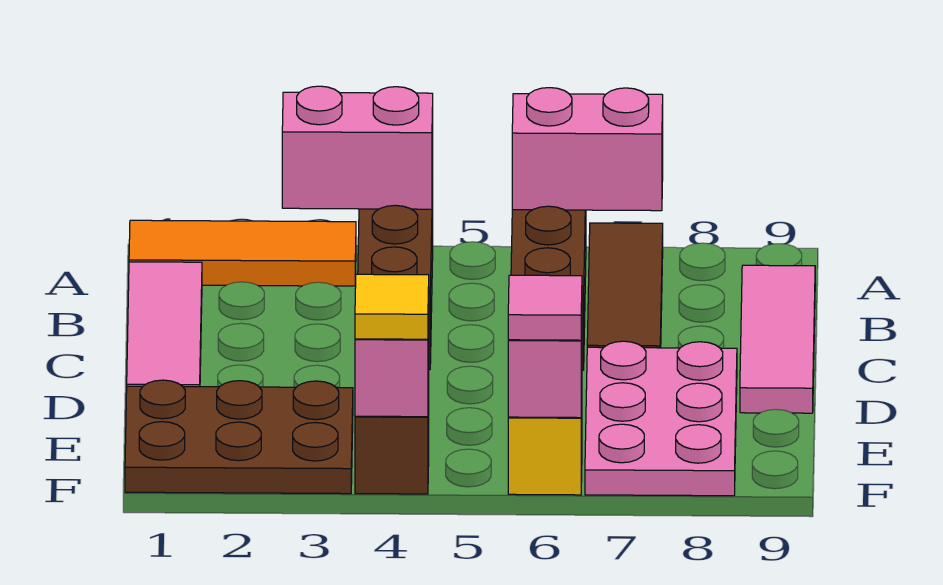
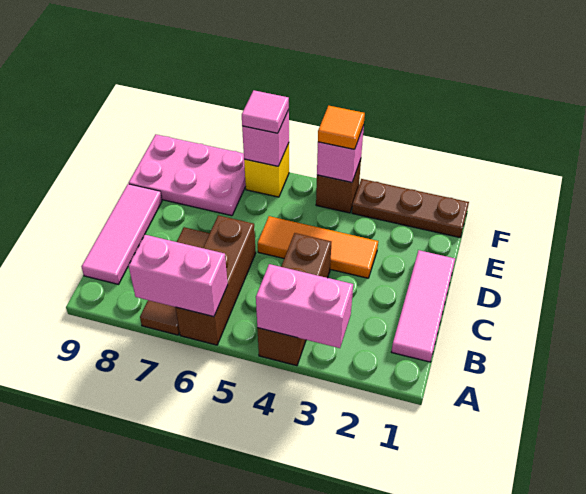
orange 1x3 tile [129,220,356,286] -> orange 1x3 tile moved to [258,216,378,278]
pink 2x3 plate [585,341,737,496] -> pink 2x3 plate turned to [129,135,246,216]
brown 2x3 plate [125,380,353,494] -> brown 1x3 plate [352,179,469,237]
yellow 1x1 tile [355,274,429,339] -> orange 1x1 tile [318,106,365,149]

